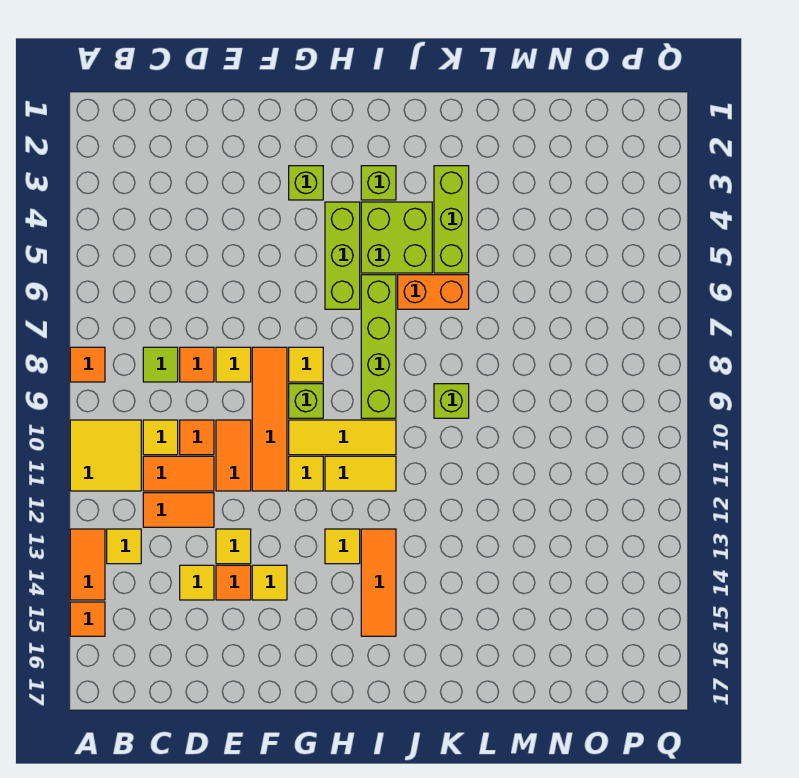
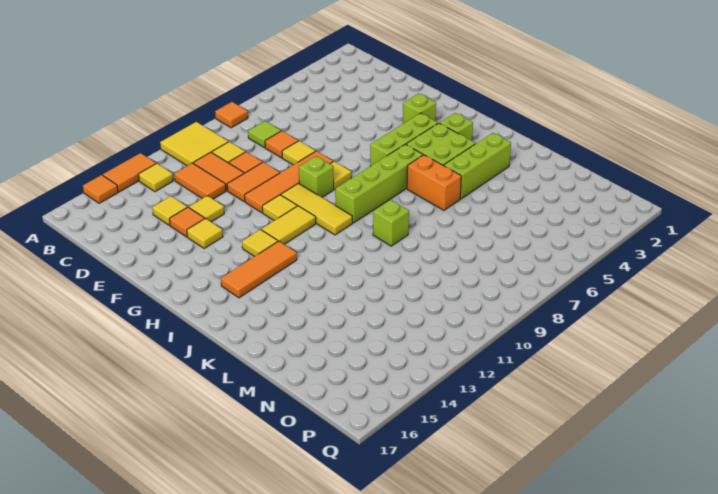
yellow 1x2 tile [325,456,396,491] -> yellow 1x2 tile turned to [261,206,316,244]

